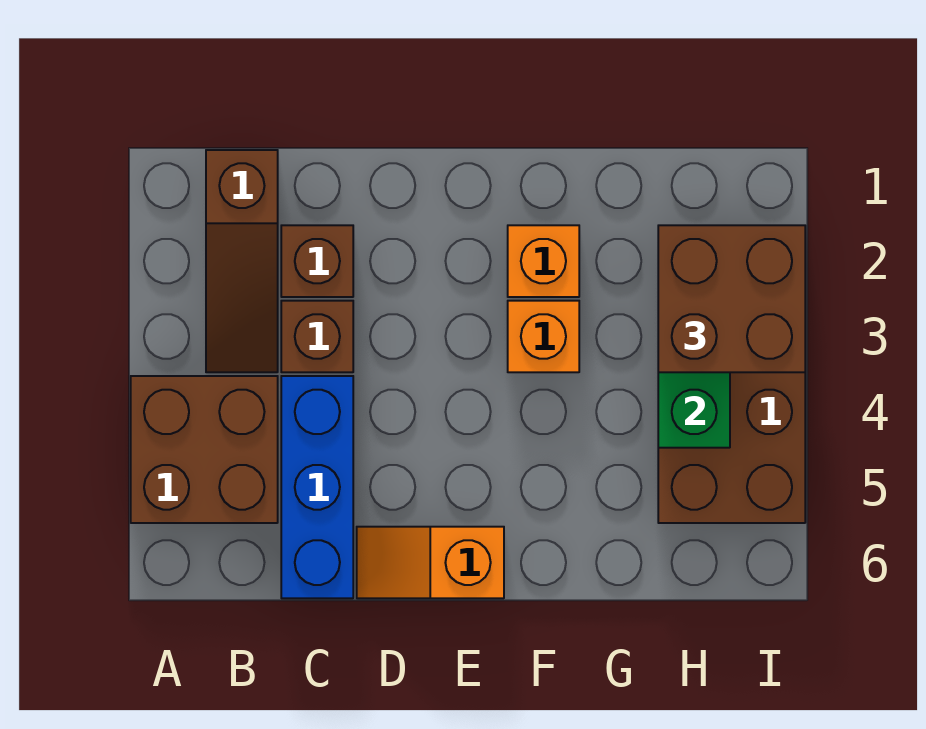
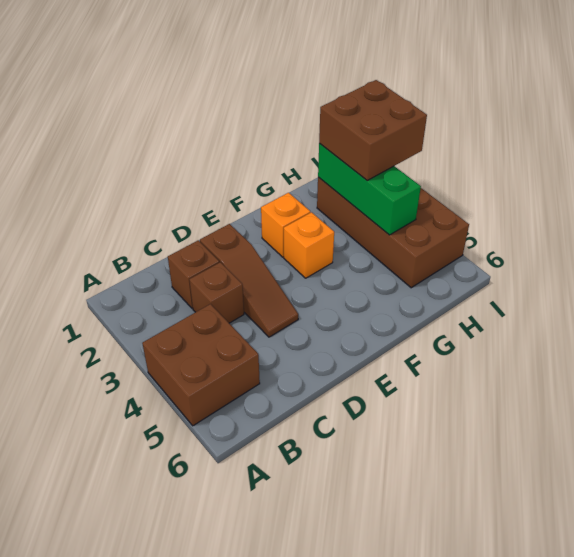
brown 1x3 slope [206,150,278,372] -> brown 1x3 slope moved to [200,224,298,337]
blue 1x3 brick [281,376,353,598] -> none
orange 1x2 slope [357,527,504,598] -> none

